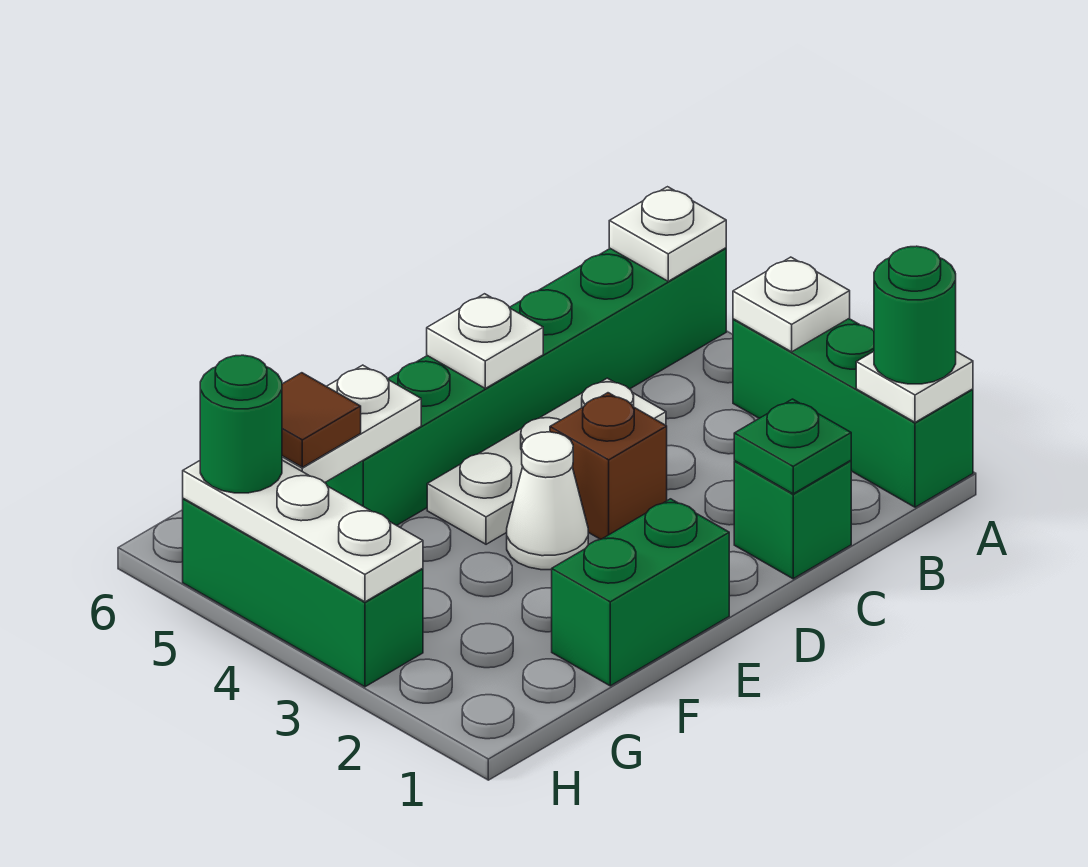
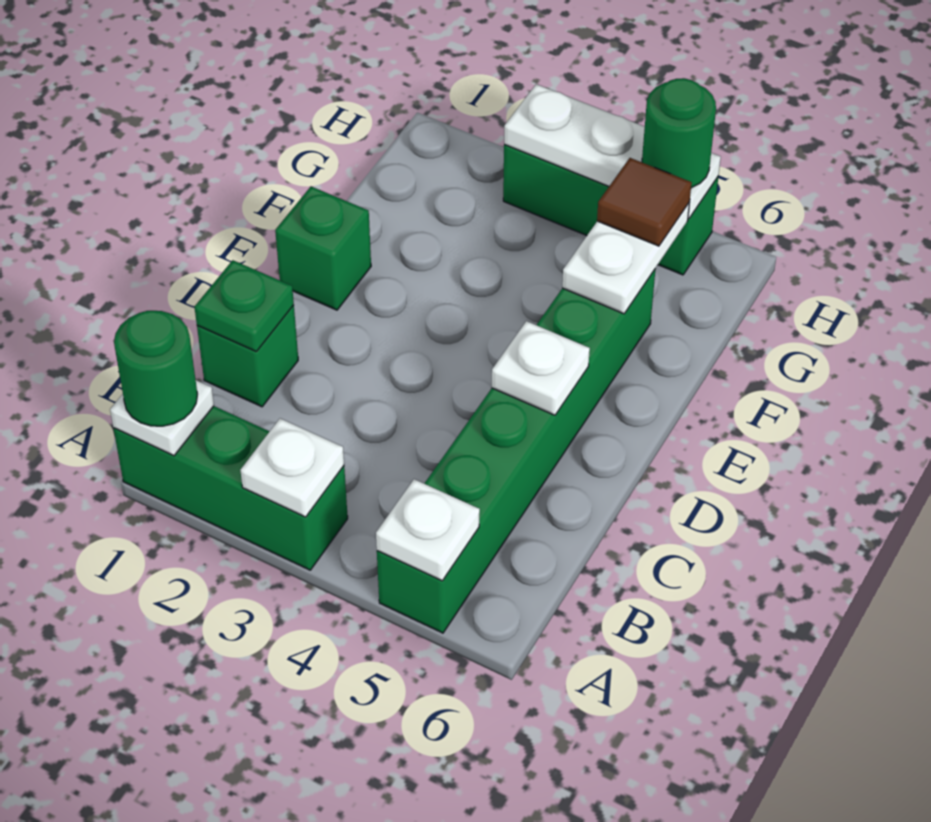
white 1x3 plate [427,378,666,544] -> none
brown 1x1 brick [550,393,667,539] -> none
green 1x2 brick [552,499,729,686] -> green 1x1 brick [275,187,371,310]
white 1x1 cone [507,432,588,570] -> none

